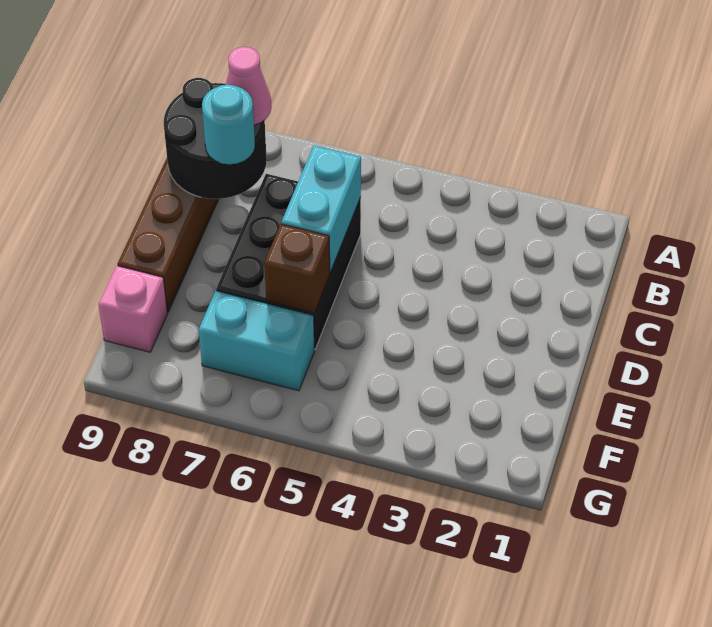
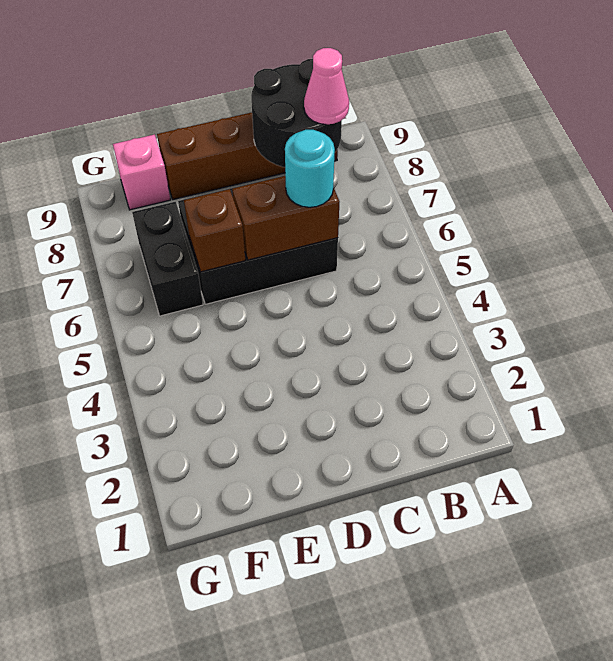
cyan 1x2 brick [281,146,361,272] -> brown 1x2 brick [232,176,340,260]
cyan 1x1 round brick [202,85,255,164] -> cyan 1x1 round brick moved to [285,130,335,207]
cyan 1x2 brick [199,291,315,391] -> black 1x2 brick [132,202,203,316]

